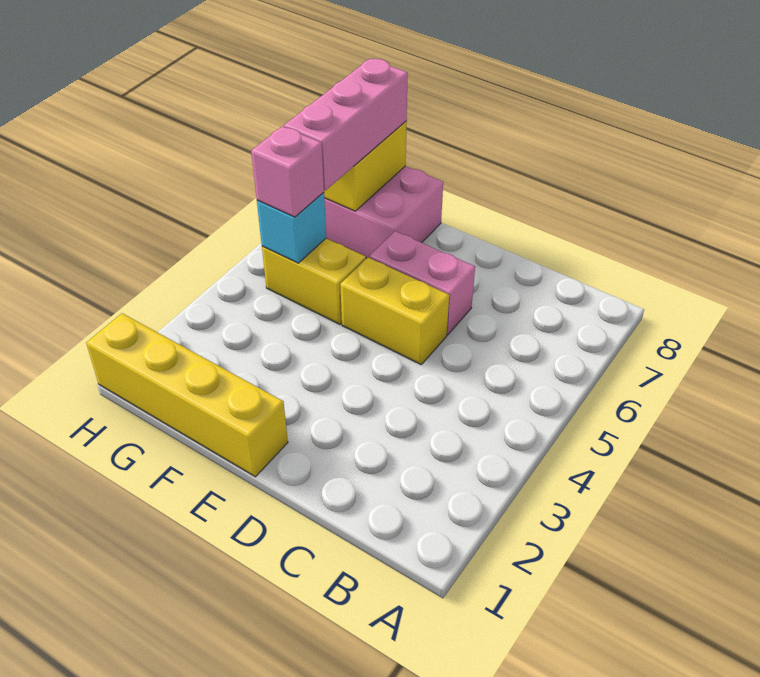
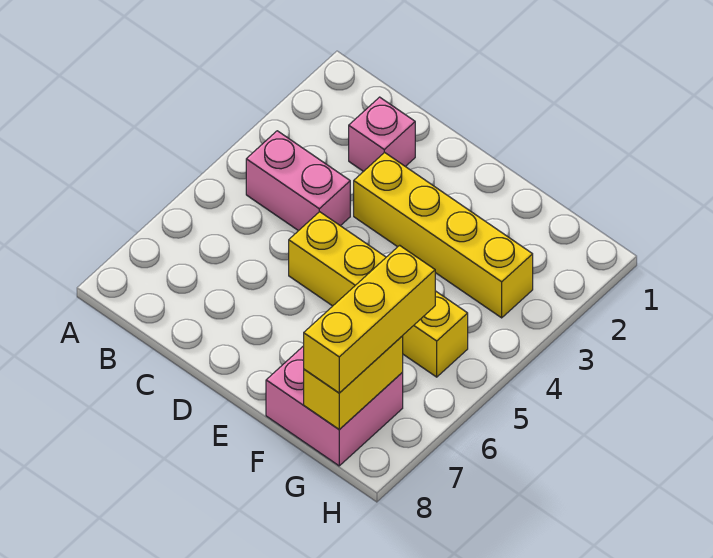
pink 1x2 brick [369,231,475,335] -> pink 1x2 brick moved to [246,131,350,231]
yellow 1x4 brick [86,313,288,477] -> yellow 1x4 brick moved to [354,152,533,318]
cyan 1x1 brick [257,193,326,263] -> none
pink 1x1 brick [251,126,324,217] -> pink 1x1 brick moved to [349,97,415,172]
pink 1x3 brick [284,59,408,190] -> yellow 1x3 brick [304,245,435,393]

